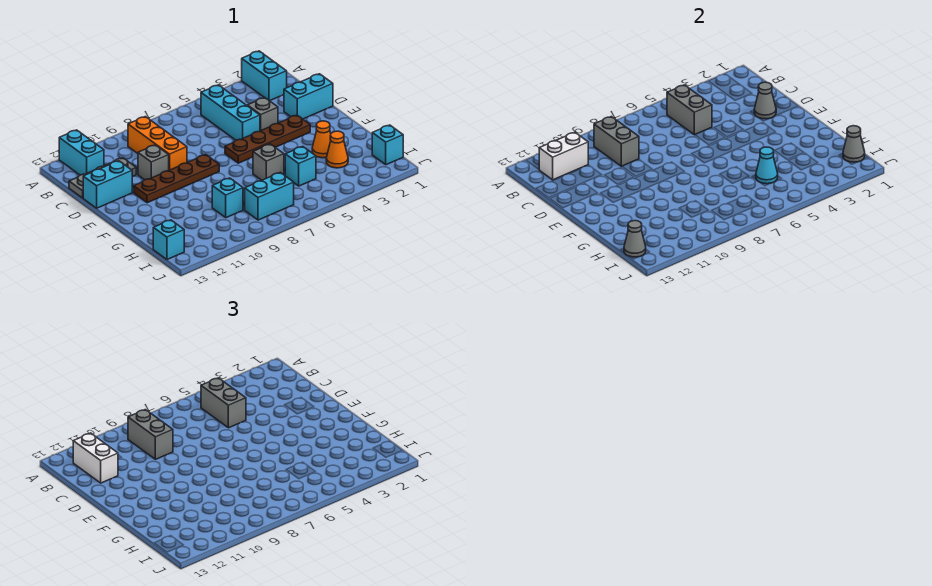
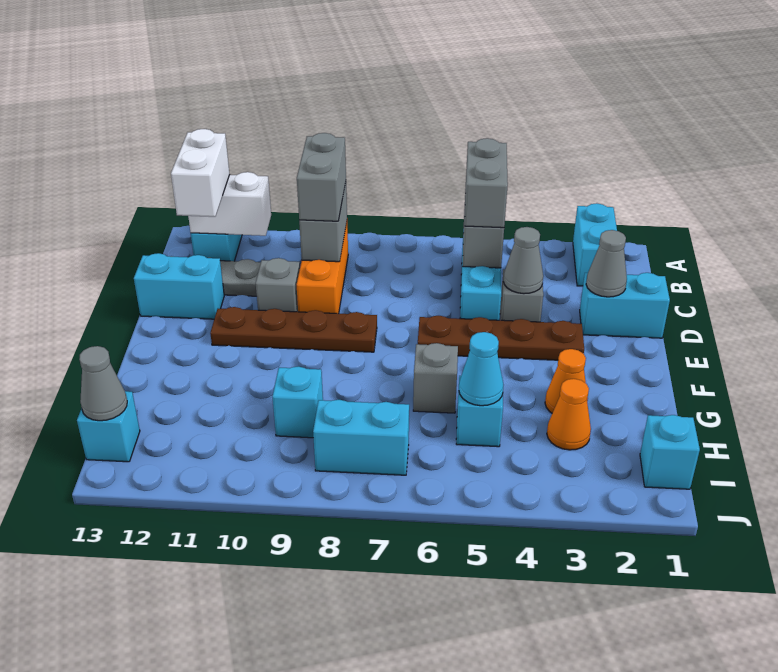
grey 1x1 cone [843,126,865,162] -> grey 1x1 cone moved to [503,227,543,294]

